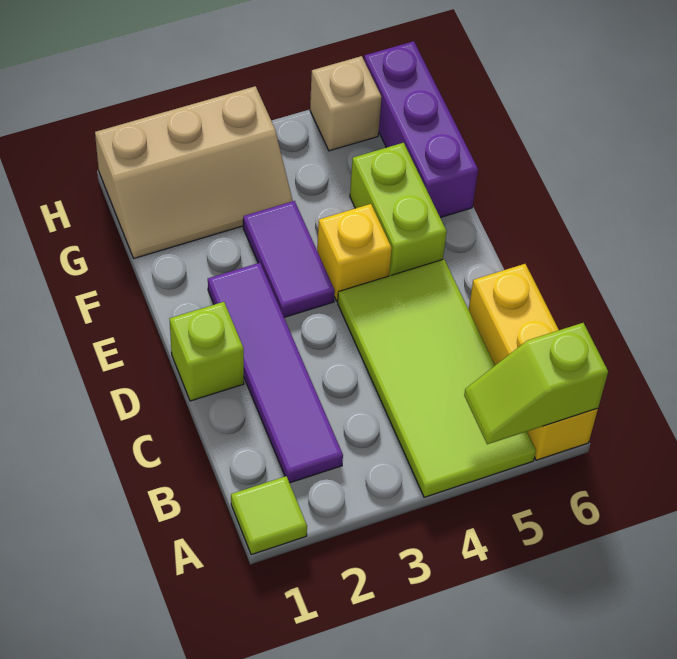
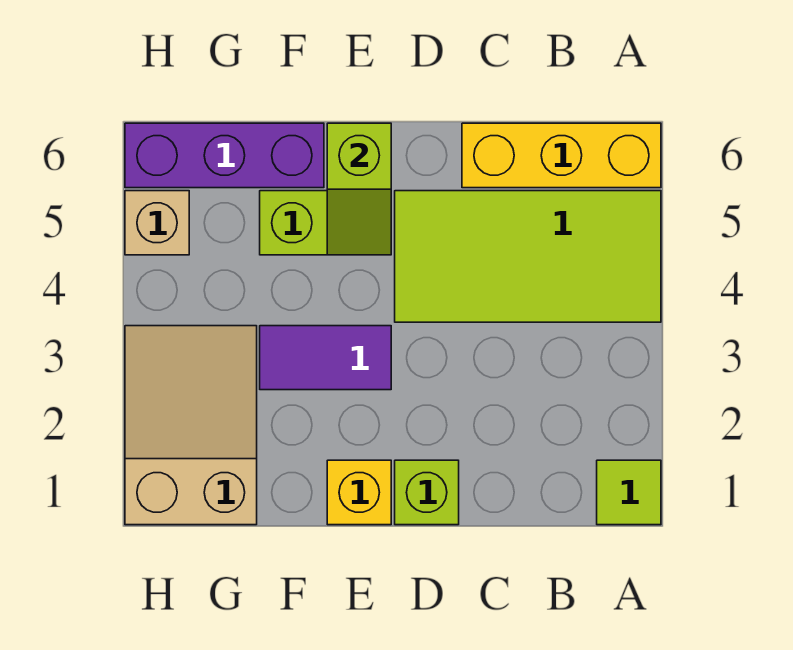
lime 1x2 slope [464,323,608,444] -> lime 1x2 slope moved to [327,123,391,255]
purple 1x4 tile [208,263,343,483] -> none
yellow 1x1 brick [317,204,392,301] -> yellow 1x1 brick moved to [327,460,391,525]
tan 2x3 slope [95,86,293,258] -> tan 2x3 slope turned to [125,326,257,525]

